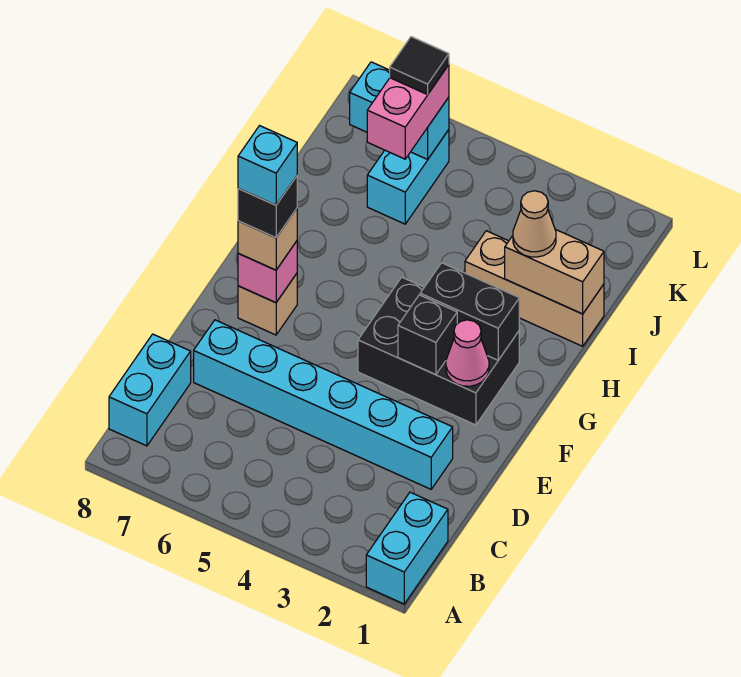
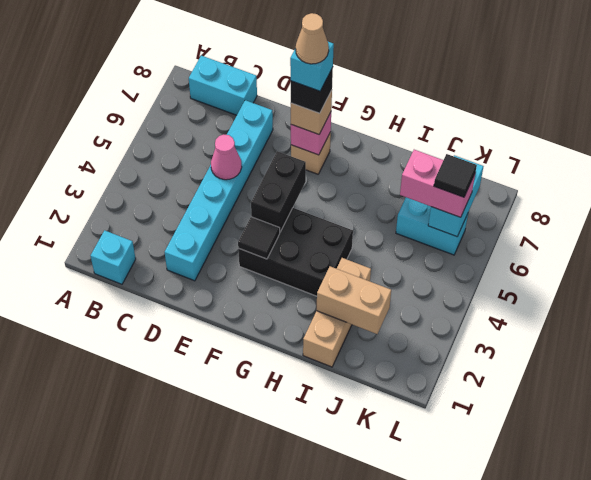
cyan 1x2 brick [366,492,448,604] -> cyan 1x1 brick [91,230,136,284]
black 2x3 brick [358,277,519,425] -> black 2x3 brick turned to [238,208,353,296]
pink 1x1 cone [446,320,489,386] -> pink 1x1 cone moved to [211,135,242,180]
black 1x1 brick [398,295,457,375] -> black 1x1 tile [238,217,280,259]
black 1x2 brick [420,263,519,360] -> black 1x2 brick moved to [251,151,306,232]
tan 1x2 brick [505,229,604,314] -> tan 1x2 brick turned to [317,266,391,334]
tan 1x1 cone [513,191,556,257] -> tan 1x1 cone moved to [296,13,329,64]

